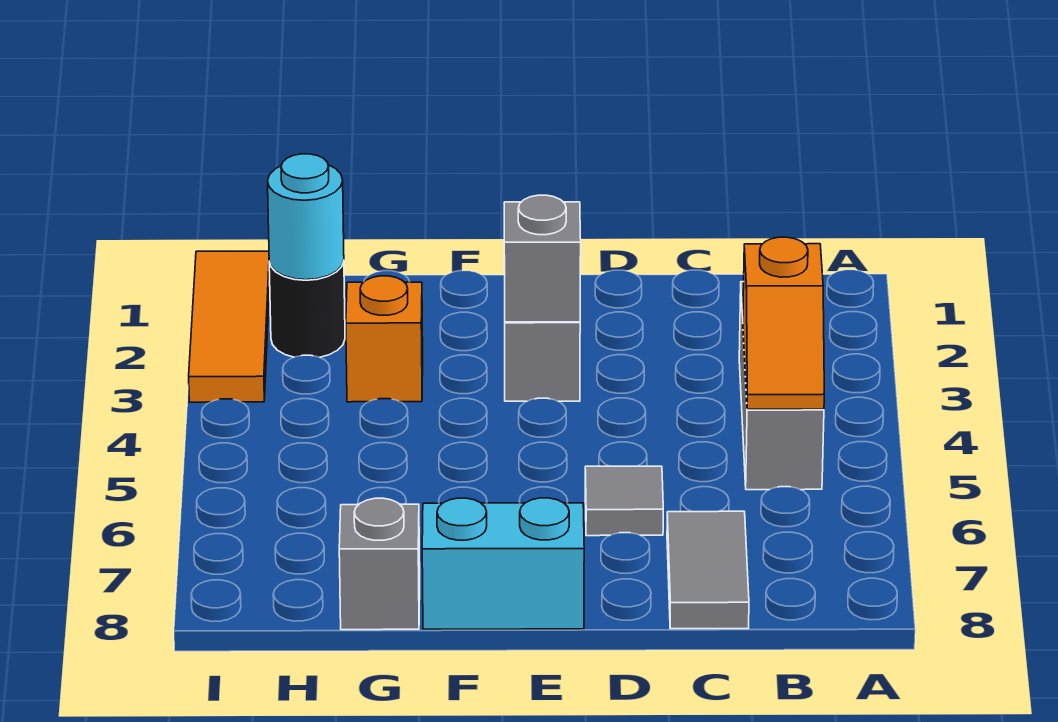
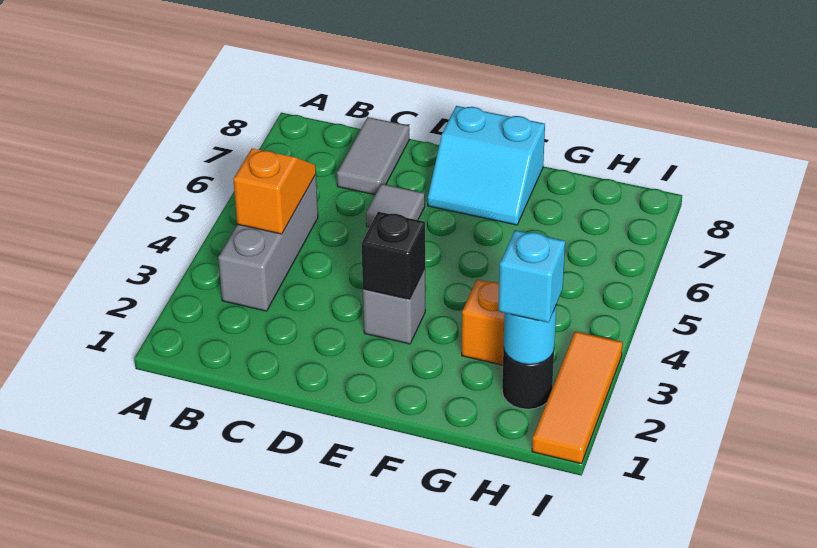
grey 1x1 brick [504,195,581,322] -> black 1x1 brick [361,212,425,299]
grey 1x1 brick [339,498,420,630] -> none
none -> cyan 1x1 brick [498,230,565,323]

